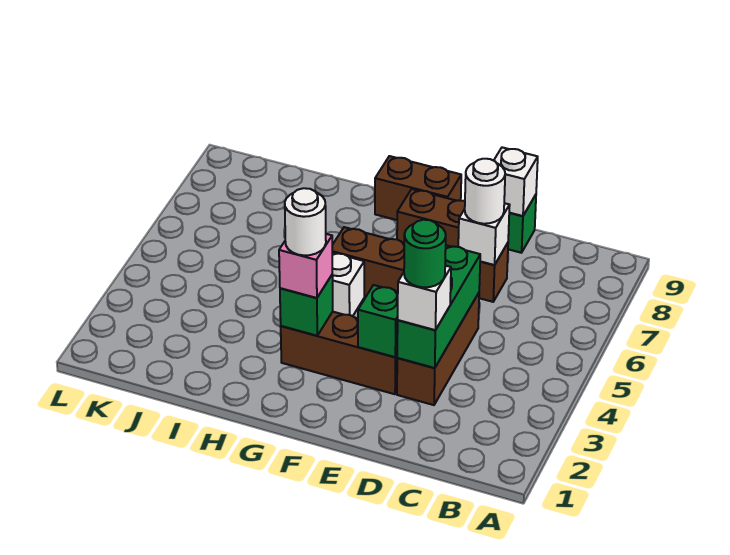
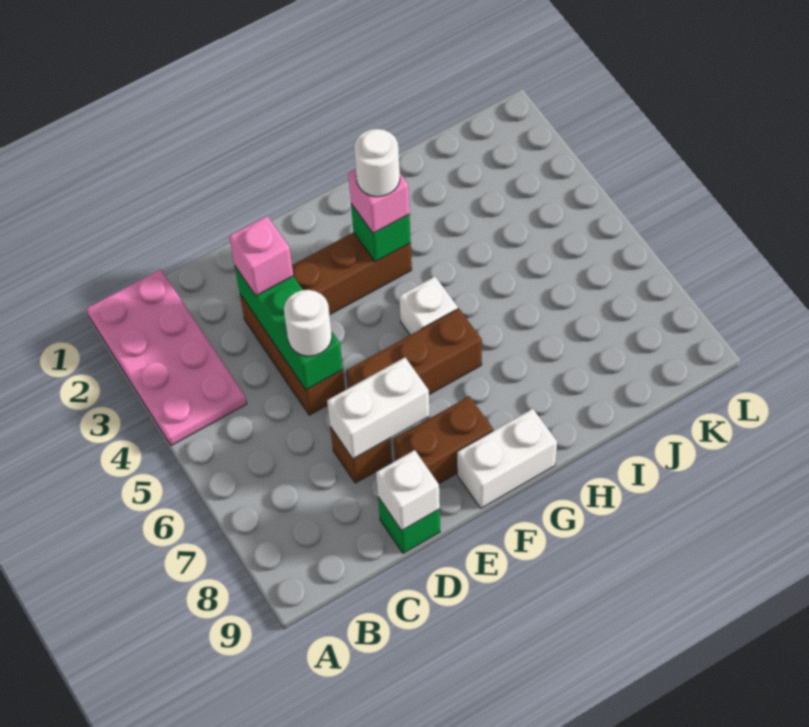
none -> pink 2x4 plate [86,269,247,445]
white 1x1 brick [398,266,451,330] -> pink 1x1 brick [229,216,293,296]
green 1x1 round brick [404,220,446,287] -> none
white 1x1 brick [458,203,510,265] -> white 1x2 brick [327,357,430,459]
white 1x1 round brick [465,159,505,224] -> white 1x1 round brick moved to [284,290,332,356]
green 1x1 brick [358,285,398,357] -> none
brown 1x2 brick [375,156,461,220] -> white 1x2 brick [457,409,557,508]

